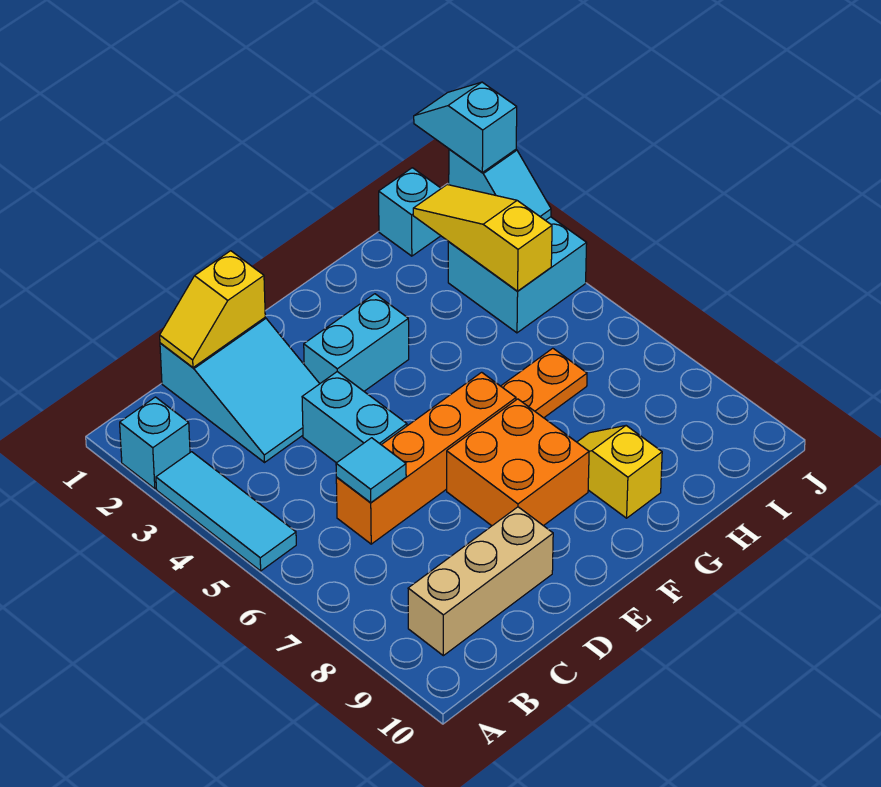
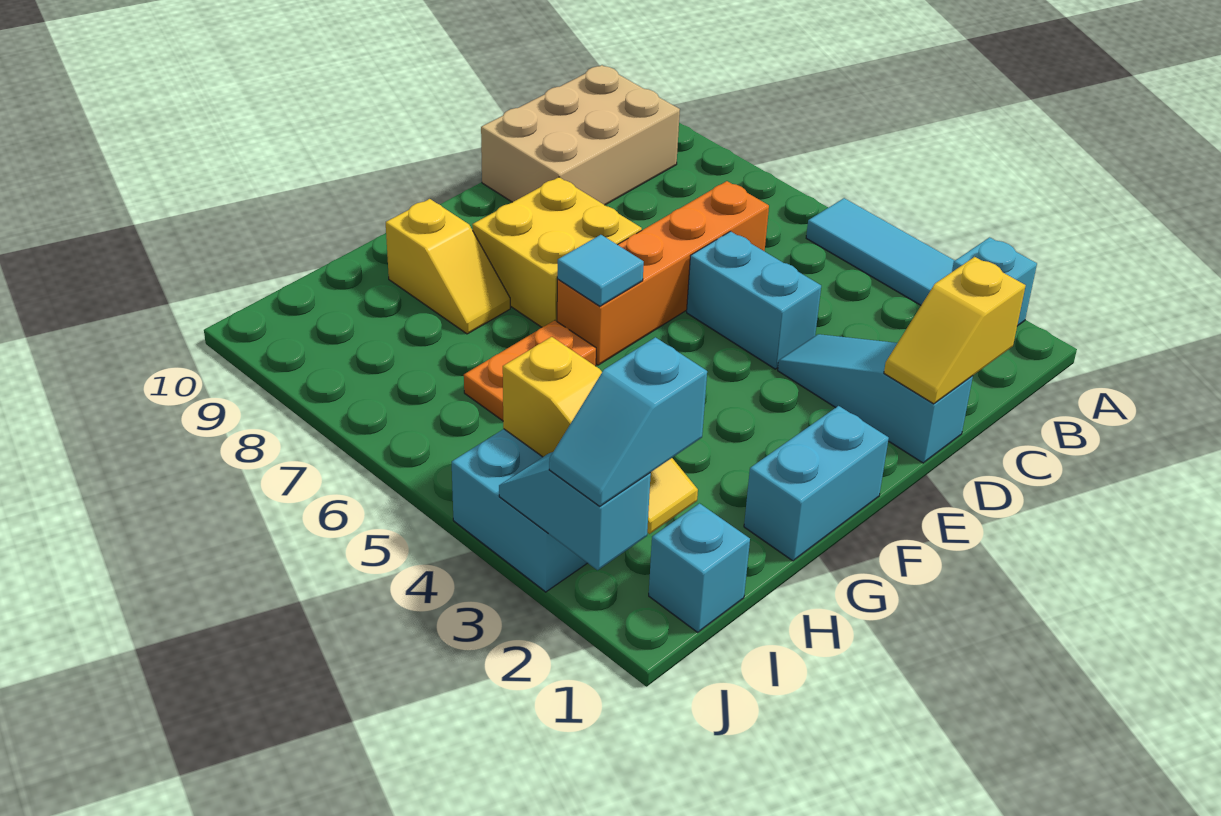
tan 1x3 brick [408,507,553,656] -> tan 2x3 brick [481,65,680,205]
cyan 2x3 slope [160,318,320,462] -> cyan 1x3 slope [778,334,973,463]
yellow 1x2 slope [160,251,265,367] -> yellow 1x2 slope turned to [884,257,1026,404]
cyan 1x1 tile [336,438,406,503] -> cyan 1x1 tile moved to [557,235,644,306]
cyan 1x2 brick [304,294,409,391] -> cyan 1x2 brick moved to [744,406,889,561]
orange 2x2 brick [447,399,589,526] -> yellow 2x2 brick [472,177,642,327]
cyan 1x2 slope [414,82,517,172] -> cyan 1x2 slope turned to [549,337,707,506]

